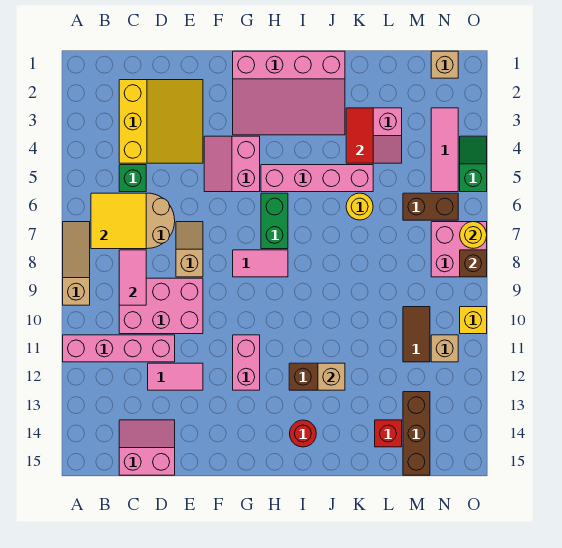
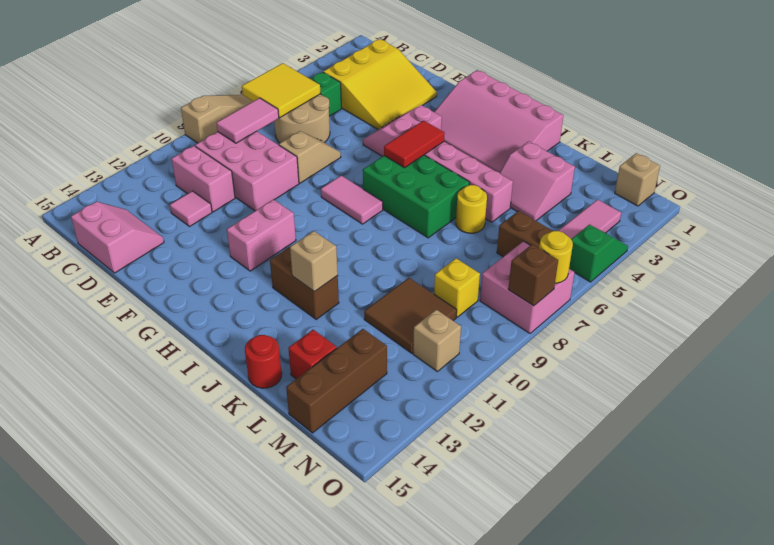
pink 1x4 brick [63,335,175,362] -> pink 1x2 brick [172,146,235,212]
pink 1x2 tile [148,363,203,390] -> pink 1x1 tile [170,191,212,226]
green 1x2 brick [261,193,288,249] -> green 2x3 brick [363,155,470,238]
red 1x1 round brick [290,420,316,447] -> red 1x1 round brick moved to [245,335,282,388]
red 1x2 tile [346,108,373,163] -> red 1x2 tile moved to [384,121,444,168]
brown 1x2 tile [403,307,430,362] -> brown 2x2 tile [364,278,457,353]
yellow 1x1 brick [460,307,487,334] -> yellow 1x1 brick moved to [434,258,480,317]

